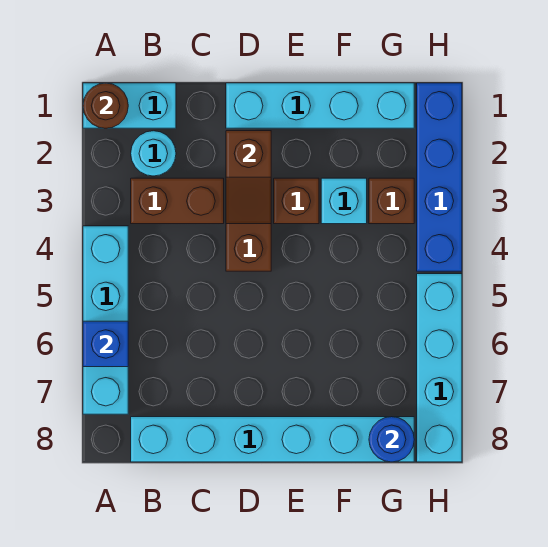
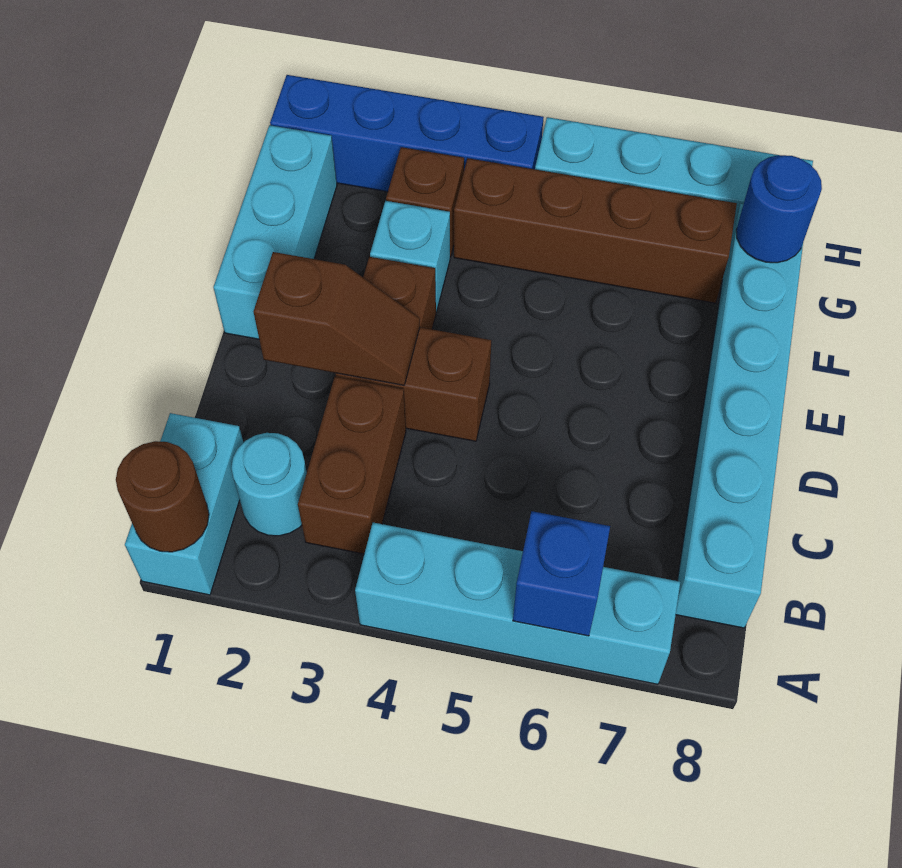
cyan 1x4 brick [226,83,414,128] -> cyan 1x3 brick [213,125,337,339]
none -> brown 1x4 brick [454,158,737,303]

